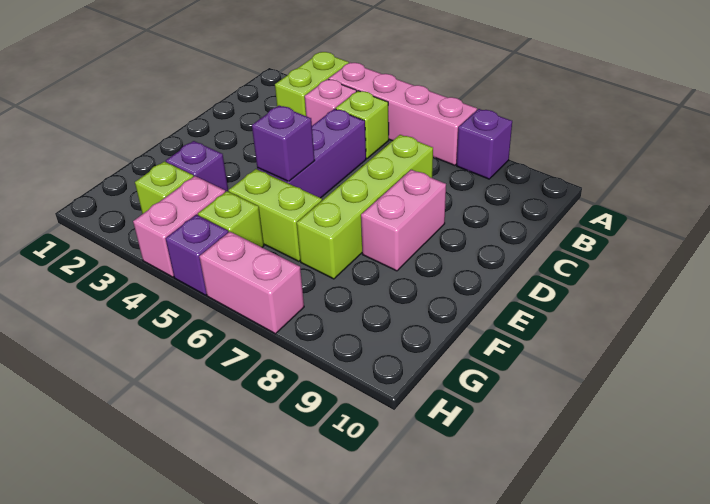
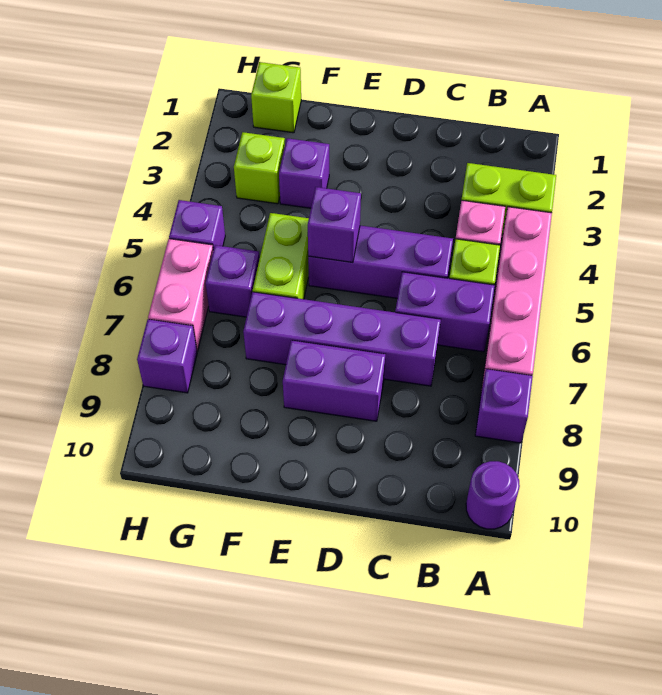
none -> purple 1x1 round brick [466,461,520,529]
none -> purple 1x2 brick [395,272,495,352]
lime 1x4 brick [297,135,433,279] -> purple 1x4 brick [243,292,441,386]
pink 1x2 brick [361,170,446,271] -> purple 1x2 brick [283,340,386,421]
pink 1x2 brick [133,176,225,277] -> none
lime 1x1 brick [198,191,264,247] -> lime 1x1 brick moved to [251,62,301,133]
none -> purple 1x1 brick [206,245,260,317]
none -> purple 1x1 brick [137,319,197,393]

